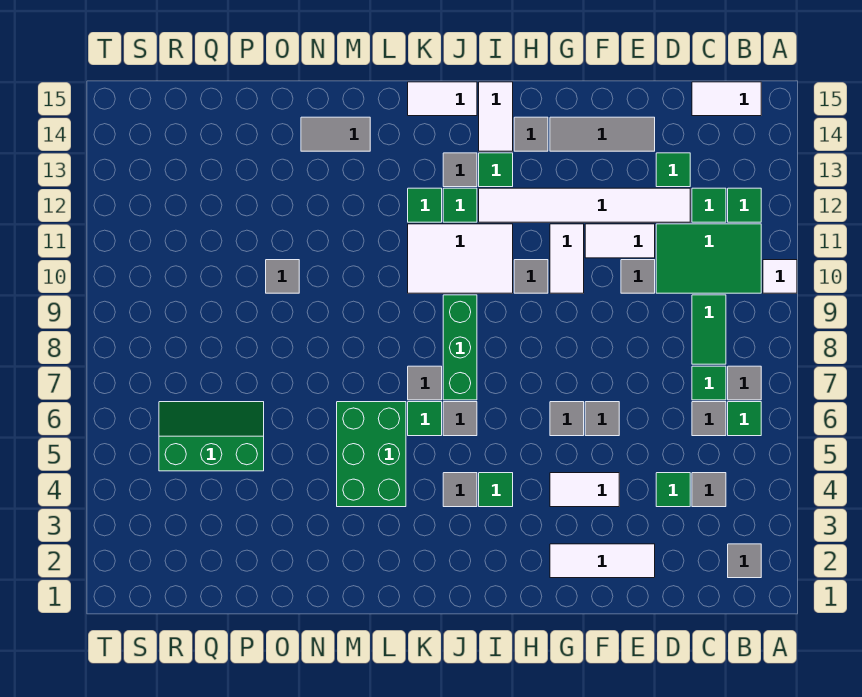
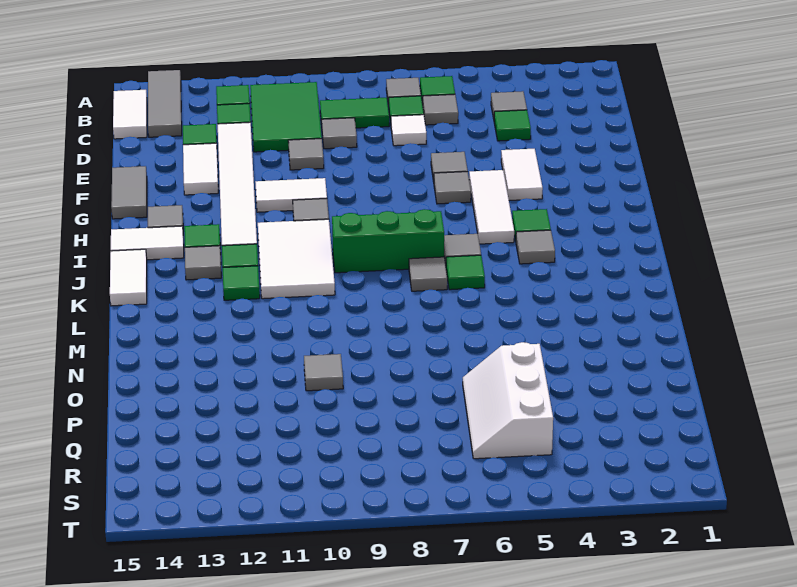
white 1x1 tile [763,260,797,293] -> white 1x1 tile moved to [391,115,426,146]
grey 1x1 tile [728,544,761,578] -> grey 1x1 tile moved to [322,118,357,149]
white 1x3 tile [550,544,655,578] -> white 1x3 tile moved to [469,170,514,244]
white 1x2 tile [585,224,655,258] -> white 1x2 tile moved to [183,143,218,195]
grey 1x3 tile [550,117,655,151] -> grey 1x3 tile moved to [148,70,182,137]
green 2x3 brick [337,402,406,507] -> none
grey 1x2 tile [301,117,370,151] -> grey 1x2 tile moved to [111,166,147,219]
green 2x3 slope [159,402,264,471] -> white 2x3 slope [463,342,553,459]

